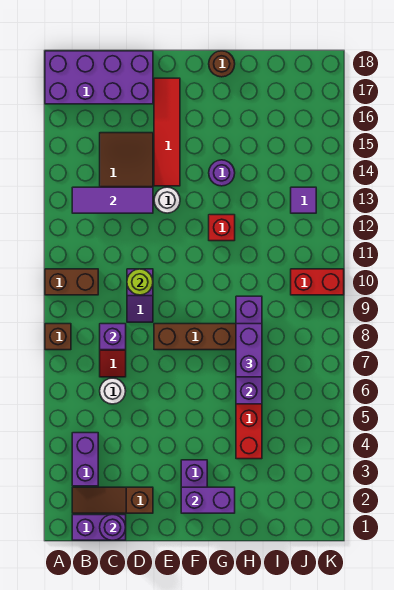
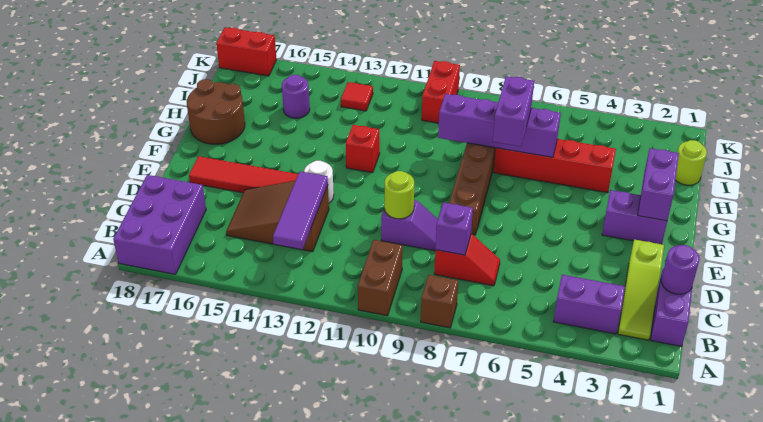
purple 2x4 brick [45,51,153,104] -> purple 2x3 brick [113,175,206,274]
brown 1x3 slope [72,487,153,513] -> lime 1x3 slope [618,239,664,340]
white 1x1 round brick [100,378,126,404] -> none
purple 1x1 round brick [209,160,235,186] -> purple 1x1 round brick moved to [282,75,310,118]
brown 1x1 round brick [209,51,235,77] -> brown 2x2 round brick [187,79,245,144]
purple 1x2 brick [236,324,262,377] -> purple 1x2 brick turned to [493,76,534,147]
none -> lime 1x1 round brick [676,140,707,185]
purple 1x1 tile [291,187,316,213] -> red 1x1 tile [341,82,373,111]
none -> red 1x2 brick [216,27,277,76]

